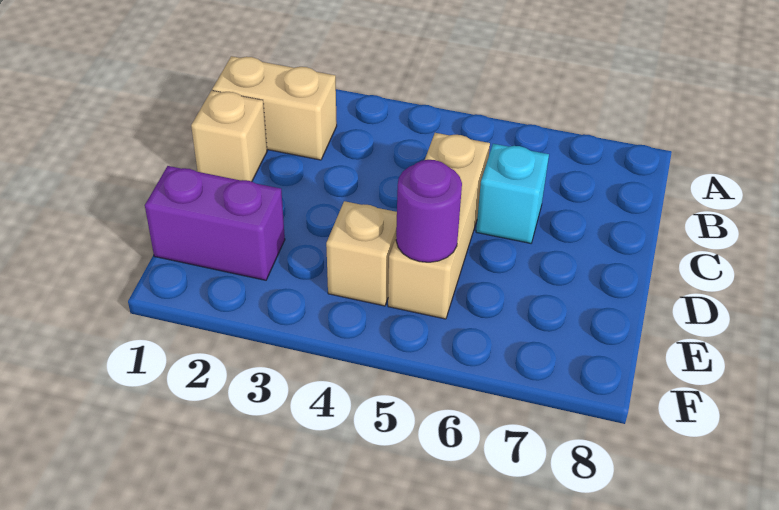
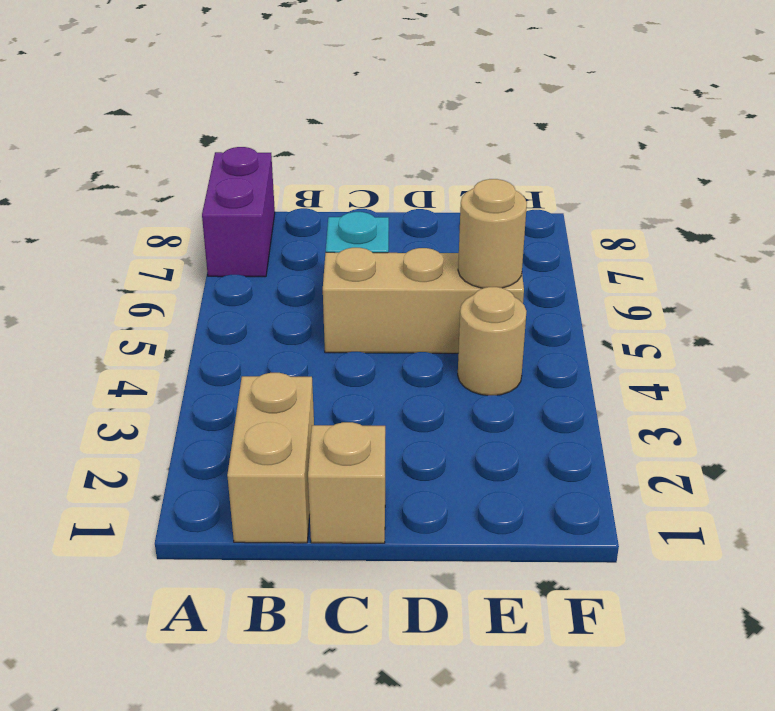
purple 1x2 brick [145,166,285,280] -> purple 1x2 brick moved to [202,147,275,277]
tan 1x1 brick [326,201,397,306] -> tan 1x1 round brick [458,287,526,395]
purple 1x1 round brick [396,160,462,262] -> tan 1x1 round brick [458,179,527,288]

